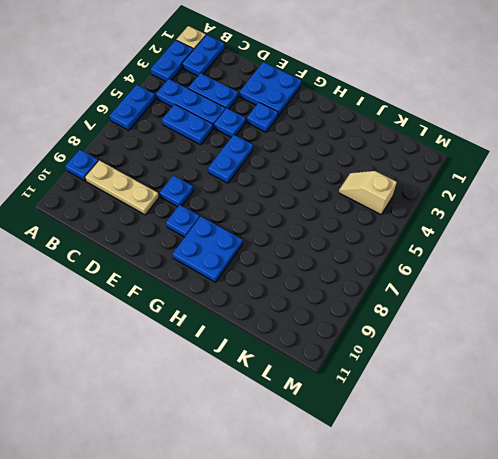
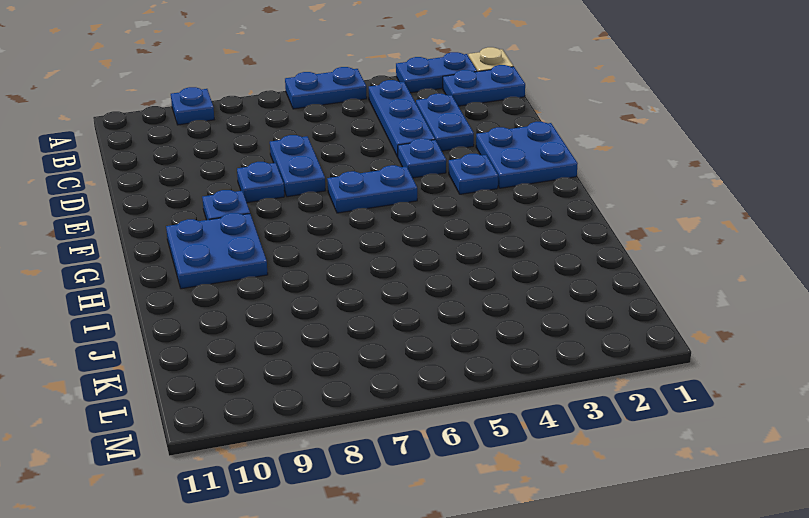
tan 1x3 plate [85,160,159,215] -> none
blue 1x2 plate [162,104,213,145] -> blue 1x2 plate moved to [270,135,325,197]
tan 1x2 slope [339,171,397,214] -> none

